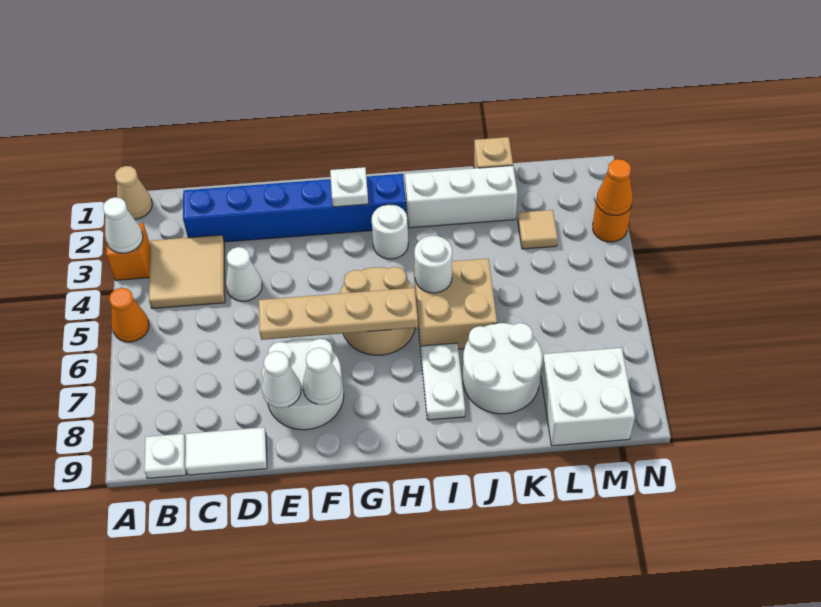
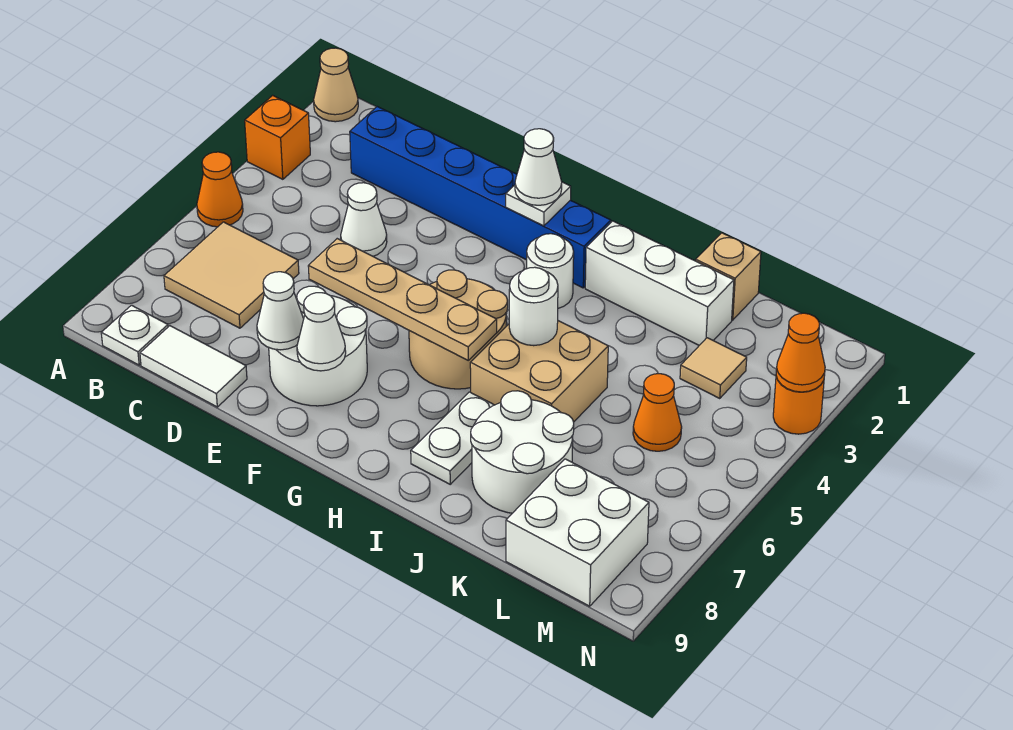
white 1x1 cone [103,197,143,253] -> white 1x1 cone moved to [515,129,562,205]
tan 2x2 tile [149,235,225,309] -> tan 2x2 tile moved to [164,222,299,328]
none -> orange 1x1 cone [633,374,682,451]

